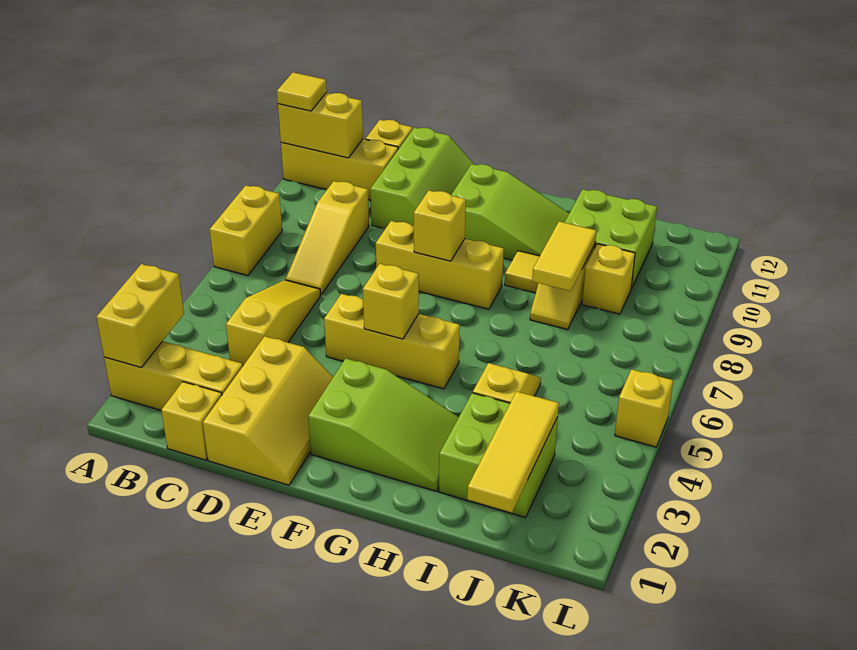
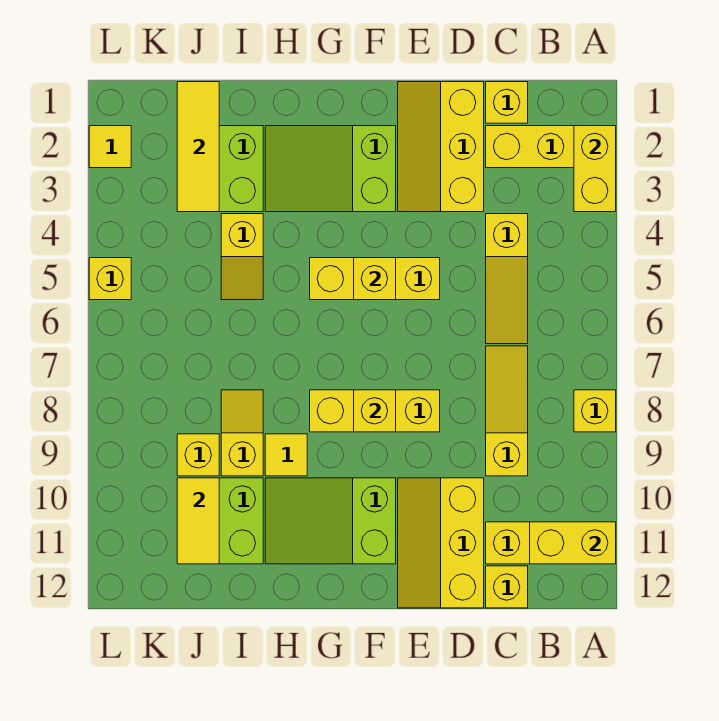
yellow 1x2 brick [210,185,282,276] -> yellow 1x1 brick [574,390,616,432]
yellow 1x1 tile [277,72,327,111] -> yellow 1x1 tile moved to [89,126,131,168]
lime 2x3 slope [370,127,474,229] -> yellow 2x3 slope [398,478,484,608]
yellow 1x2 tile [532,222,596,291] -> yellow 1x2 tile moved to [177,478,219,564]

